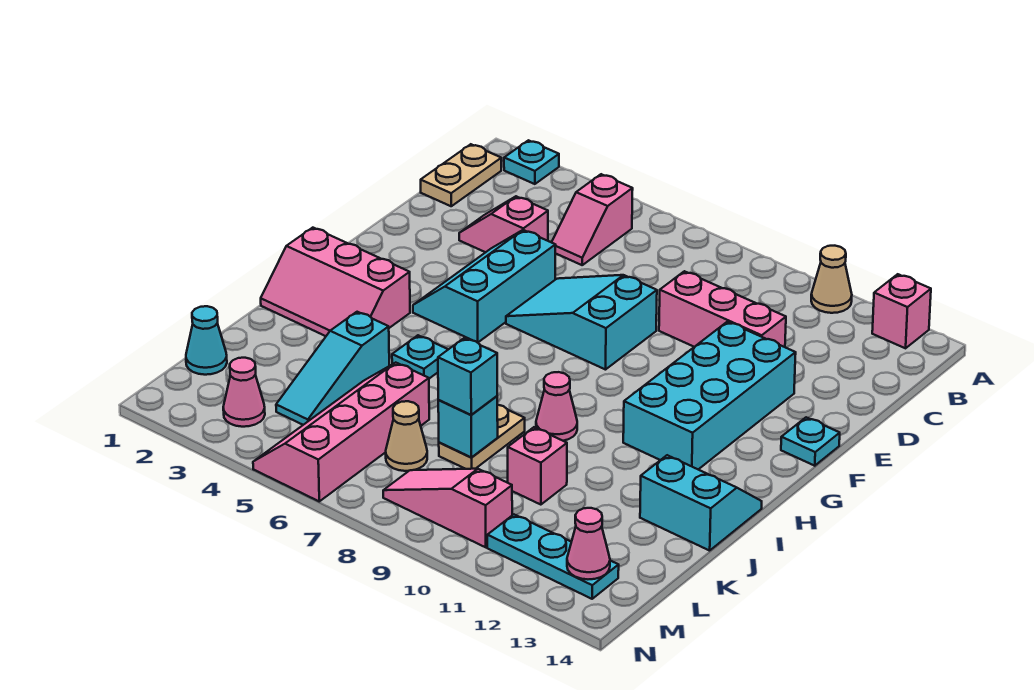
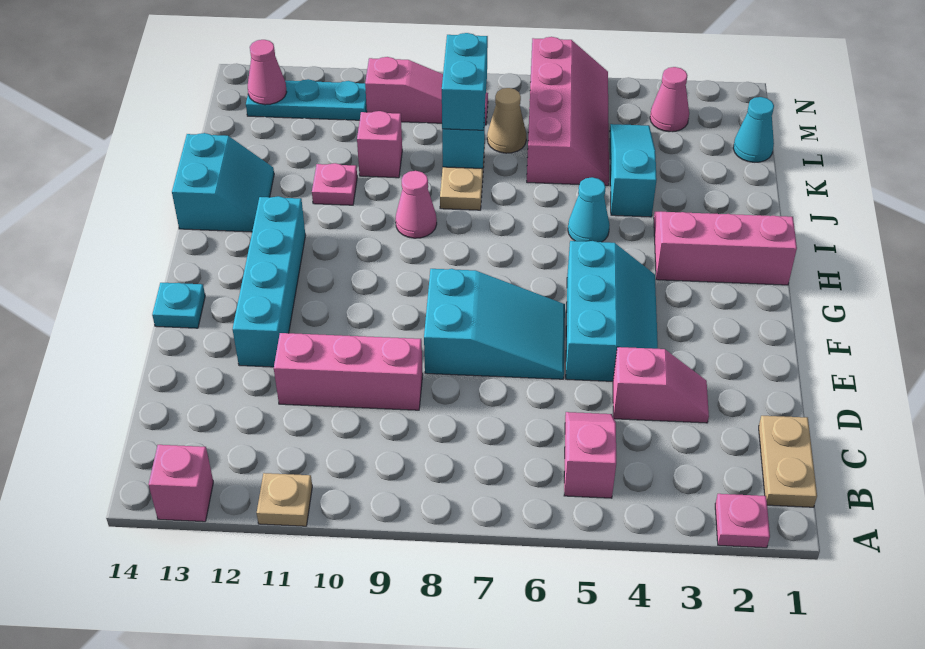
cyan 1x1 plate [504,140,559,184] -> pink 1x1 plate [715,494,770,548]
tan 1x1 cone [811,246,852,313] -> tan 1x1 plate [257,473,312,526]
cyan 2x4 brick [623,322,796,469] -> cyan 1x4 brick [233,196,305,367]
cyan 1x1 plate [392,335,448,379] -> cyan 1x1 cone [568,177,610,242]
cyan 2x2 slope [640,455,762,551] -> cyan 2x2 slope turned to [172,133,274,232]
none -> pink 1x1 plate [312,163,357,205]
cyan 1x1 brick [438,338,497,415] -> cyan 1x2 brick [442,33,488,130]

